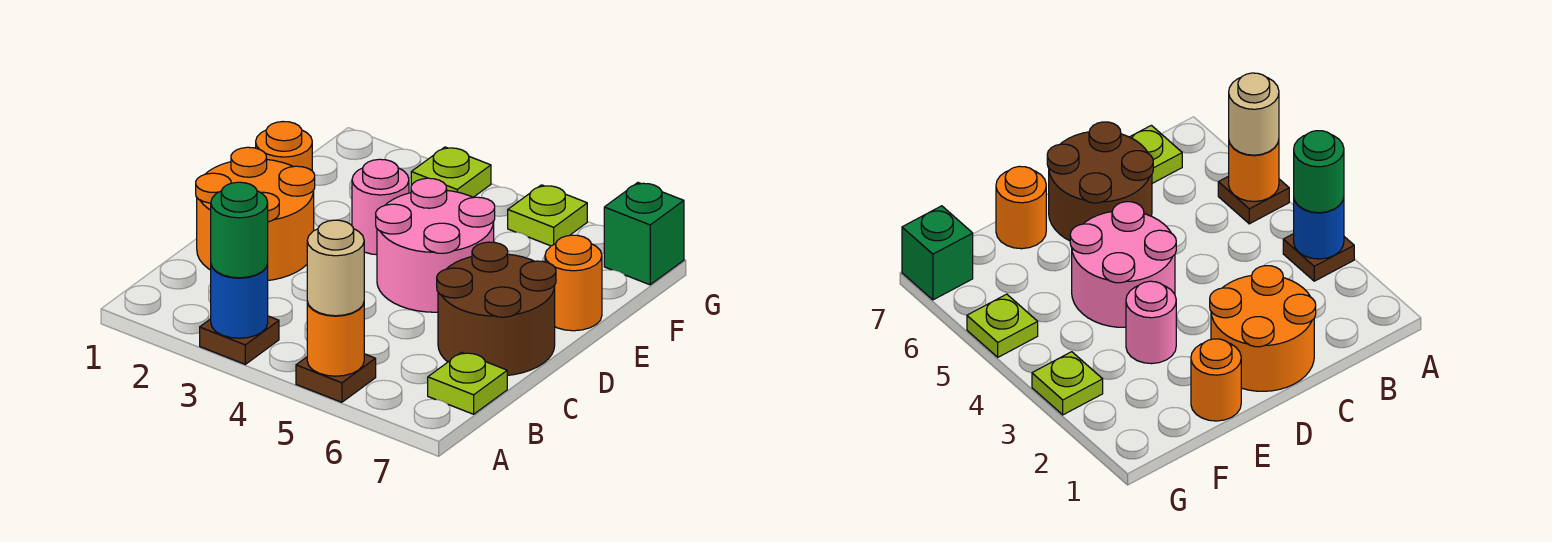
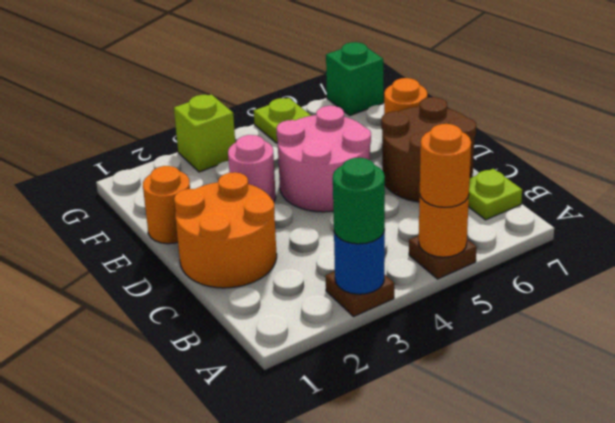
tan 1x1 round brick [307,220,364,316] -> orange 1x1 round brick [420,124,471,207]
lime 1x1 plate [411,147,491,197] -> lime 1x1 brick [174,94,235,172]

